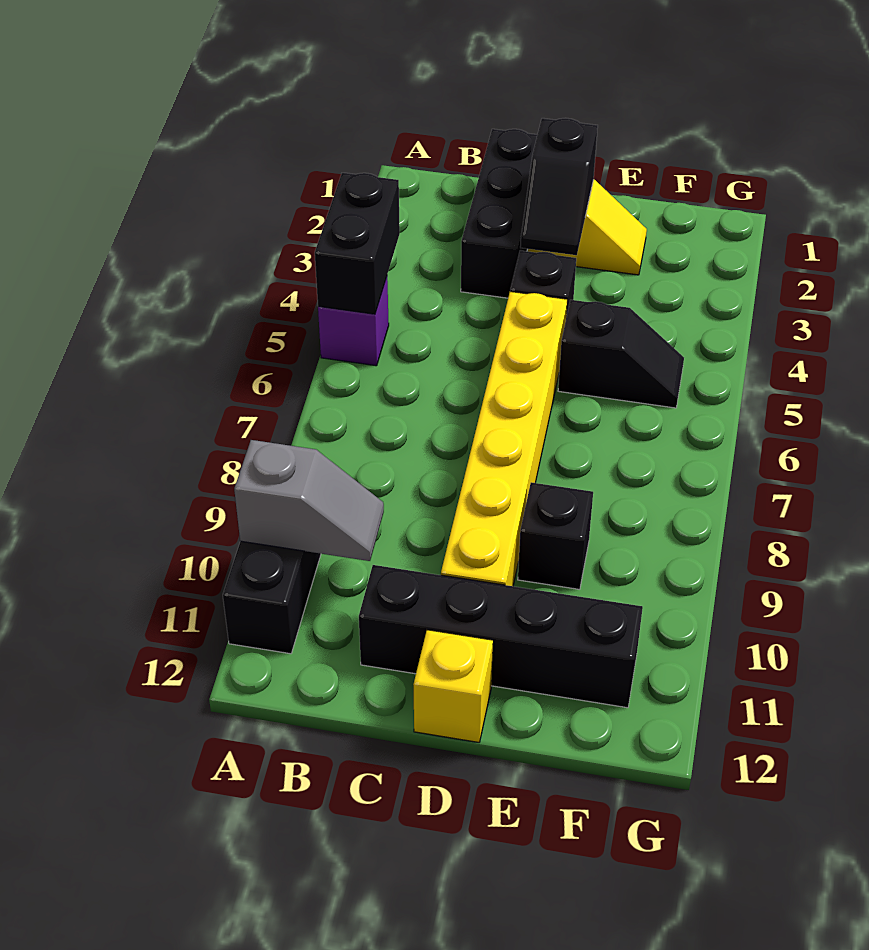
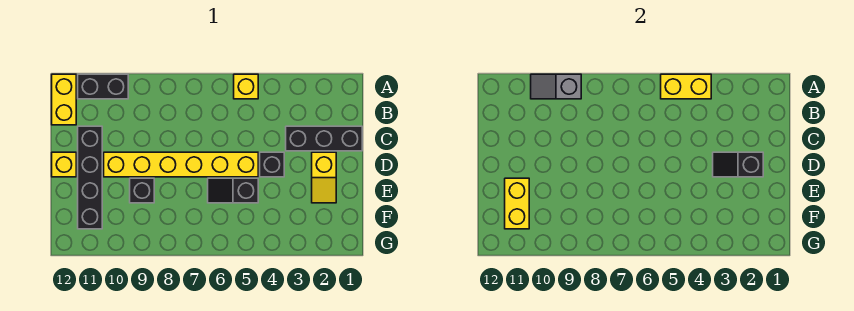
black 1x2 brick [315,173,400,314] -> yellow 1x2 brick [661,74,711,99]
purple 1x1 brick [318,277,389,366] -> yellow 1x1 brick [234,74,258,99]
grey 1x2 slope [234,440,384,561] -> grey 1x2 slope turned to [531,74,581,99]
none -> yellow 1x2 brick [52,74,76,125]
black 1x2 slope [558,300,684,408] -> black 1x2 slope turned to [208,178,258,203]
none -> yellow 1x2 brick [505,178,529,229]

